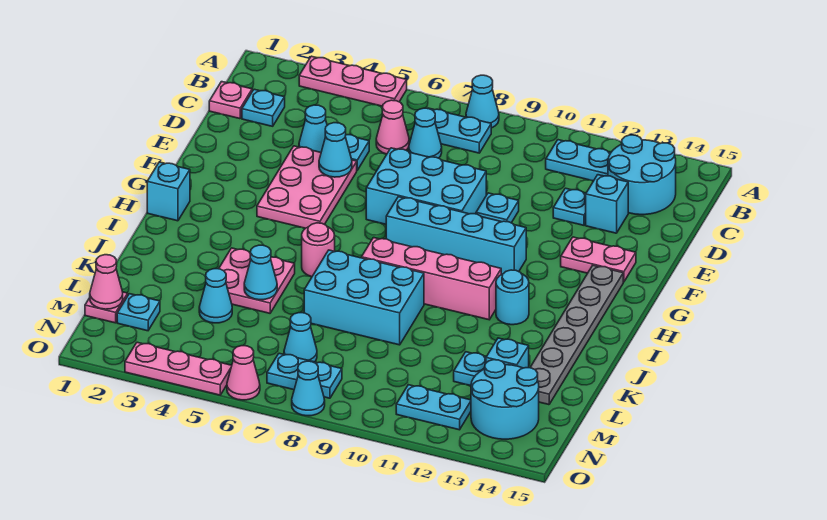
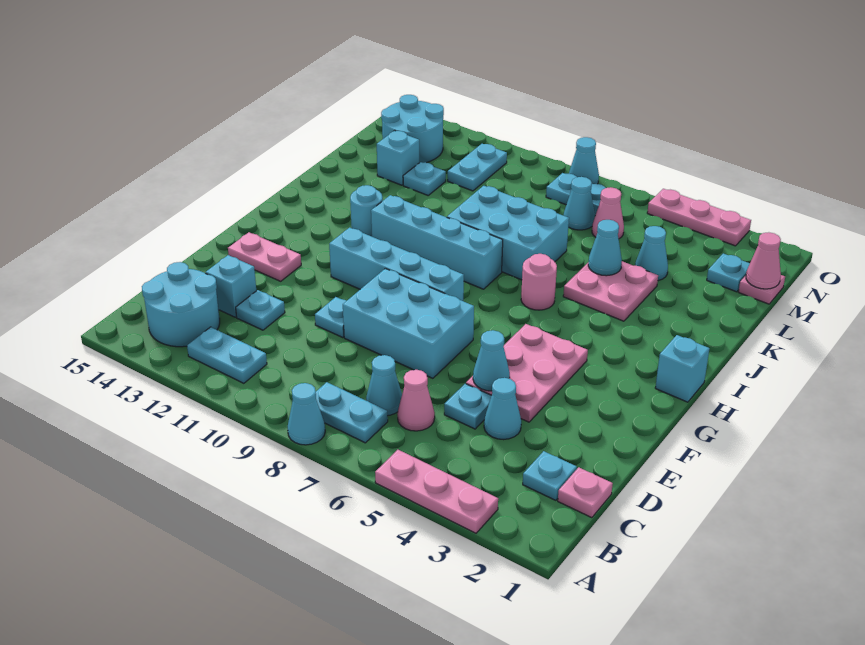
grey 1x6 plate [530,265,623,405] -> none
pink 1x4 brick [361,238,501,320] -> cyan 1x4 brick [371,195,503,289]
cyan 1x2 plate [396,385,471,430] -> cyan 1x2 plate turned to [448,144,507,191]
pink 1x1 cone [227,346,260,400] -> pink 1x1 cone moved to [592,187,624,239]

